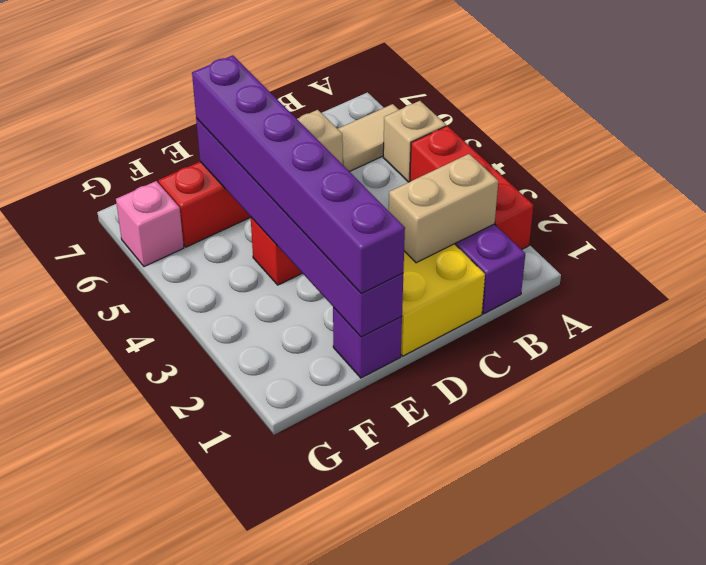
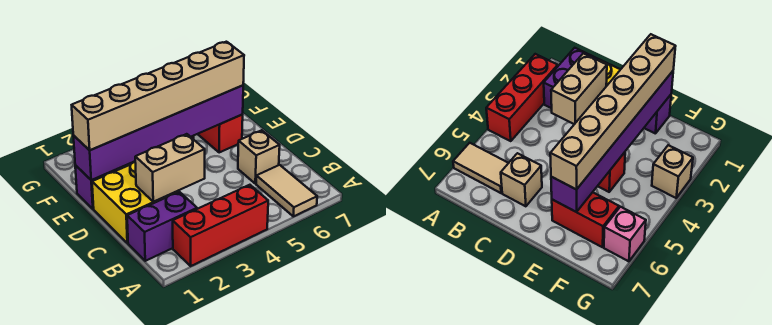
tan 1x1 brick [383,101,446,182] -> tan 1x1 brick moved to [652,145,693,198]
tan 1x2 brick [389,154,498,263] -> tan 1x2 brick turned to [135,134,205,202]
purple 1x6 brick [192,55,405,294] -> tan 1x6 brick [72,42,244,150]

